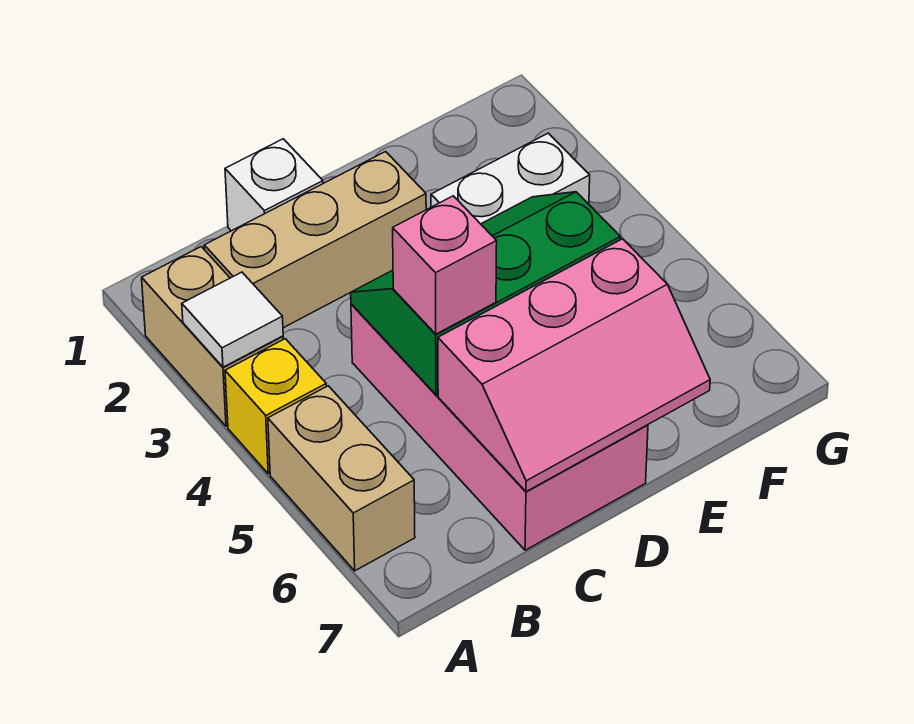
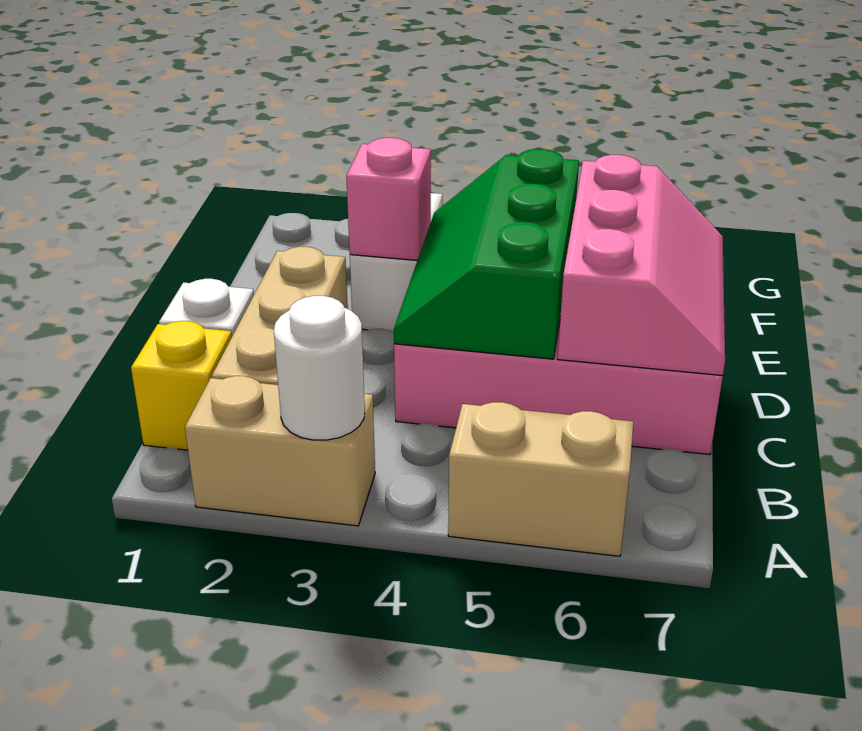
white 1x1 tile [182,272,283,367] -> white 1x1 round brick [274,296,365,440]
yellow 1x1 brick [225,339,326,474] -> yellow 1x1 brick moved to [131,321,232,450]
pink 1x1 brick [393,196,497,334] -> pink 1x1 brick moved to [346,138,431,261]

